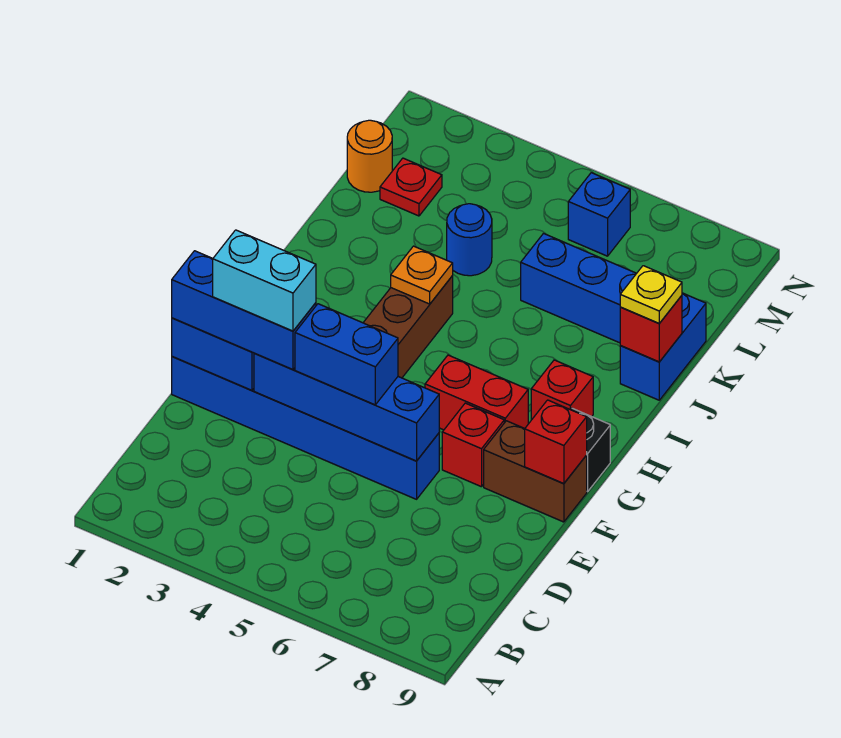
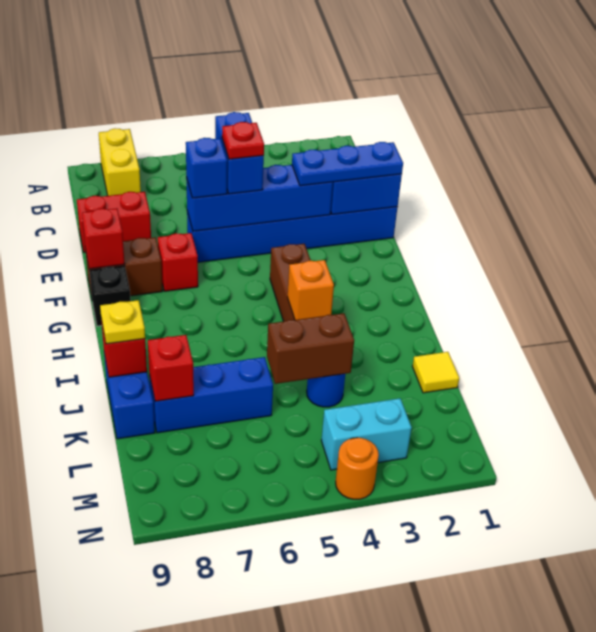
none -> yellow 1x2 brick [99,128,141,196]
blue 1x3 brick [172,251,316,369] -> blue 1x3 plate [292,142,403,186]
cyan 1x2 brick [213,230,316,331] -> cyan 1x2 brick moved to [321,398,412,470]
blue 1x2 brick [295,304,398,405] -> blue 1x2 brick turned to [215,112,264,194]
red 1x2 brick [425,355,528,430] -> red 1x2 brick moved to [77,192,151,252]
red 1x1 brick [531,360,593,420] -> red 1x1 brick moved to [148,335,194,401]
orange 1x1 plate [391,246,453,304] -> orange 1x1 brick [288,260,334,320]
none -> yellow 1x1 tile [412,352,459,393]
none -> brown 1x2 brick [267,313,354,384]
orange 1x1 round brick [347,120,392,192] -> orange 1x1 round brick moved to [336,438,379,499]
red 1x1 plate [380,158,442,216] -> red 1x1 plate moved to [222,122,264,159]
blue 1x1 brick [568,173,630,256] -> blue 1x1 brick moved to [186,138,227,198]

